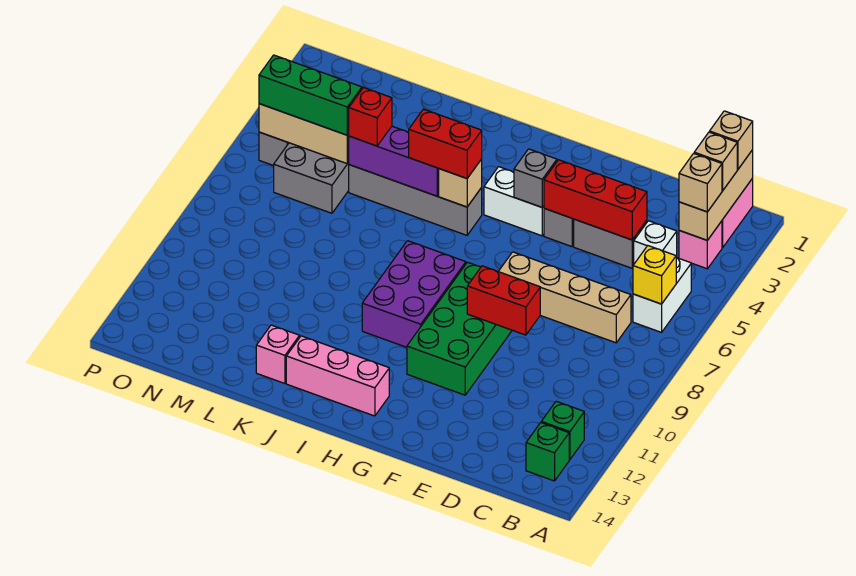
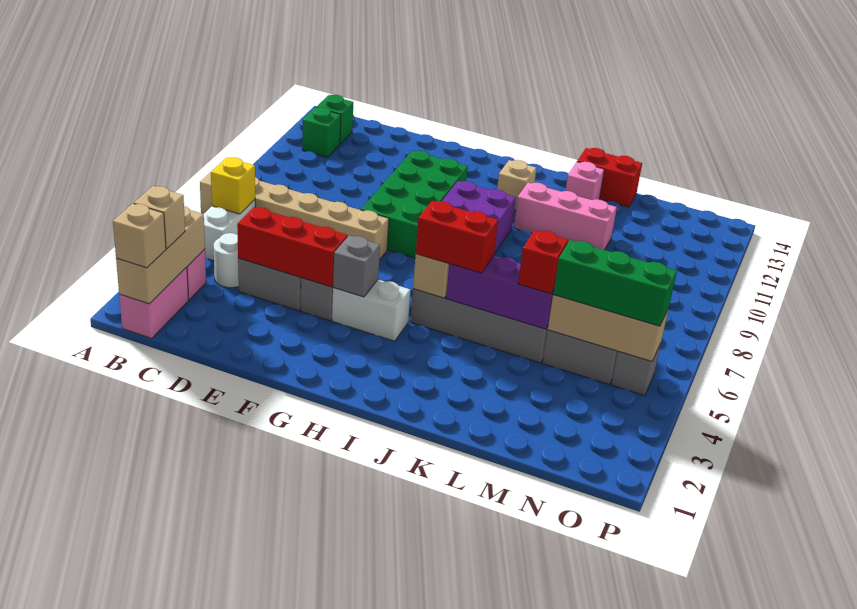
tan 1x1 brick [679,153,722,212] -> tan 1x1 brick moved to [497,160,536,211]
white 1x1 brick [634,221,677,264] -> white 1x1 round brick [214,233,239,288]
tan 1x4 brick [498,252,631,343] -> tan 1x6 brick [200,172,389,260]
red 1x2 brick [467,266,540,335] -> red 1x2 brick moved to [577,148,642,207]
pink 1x3 brick [286,336,389,416] -> pink 1x3 brick moved to [514,183,617,250]

